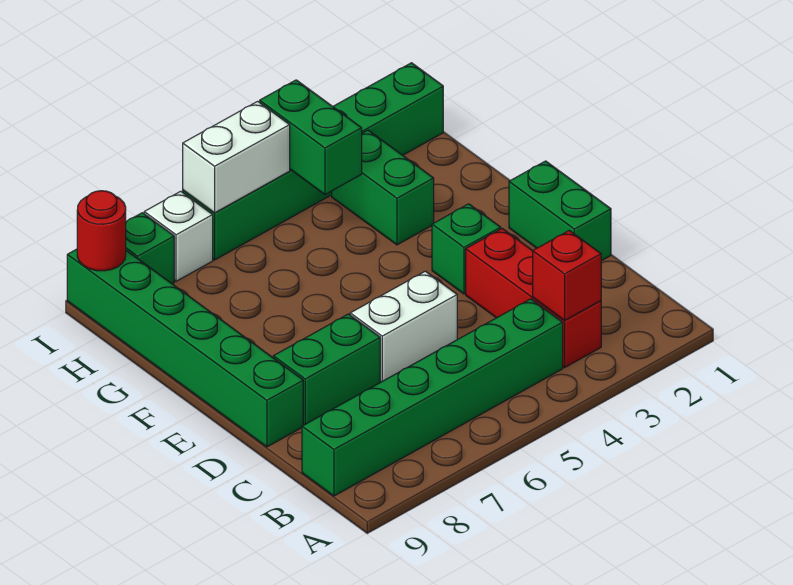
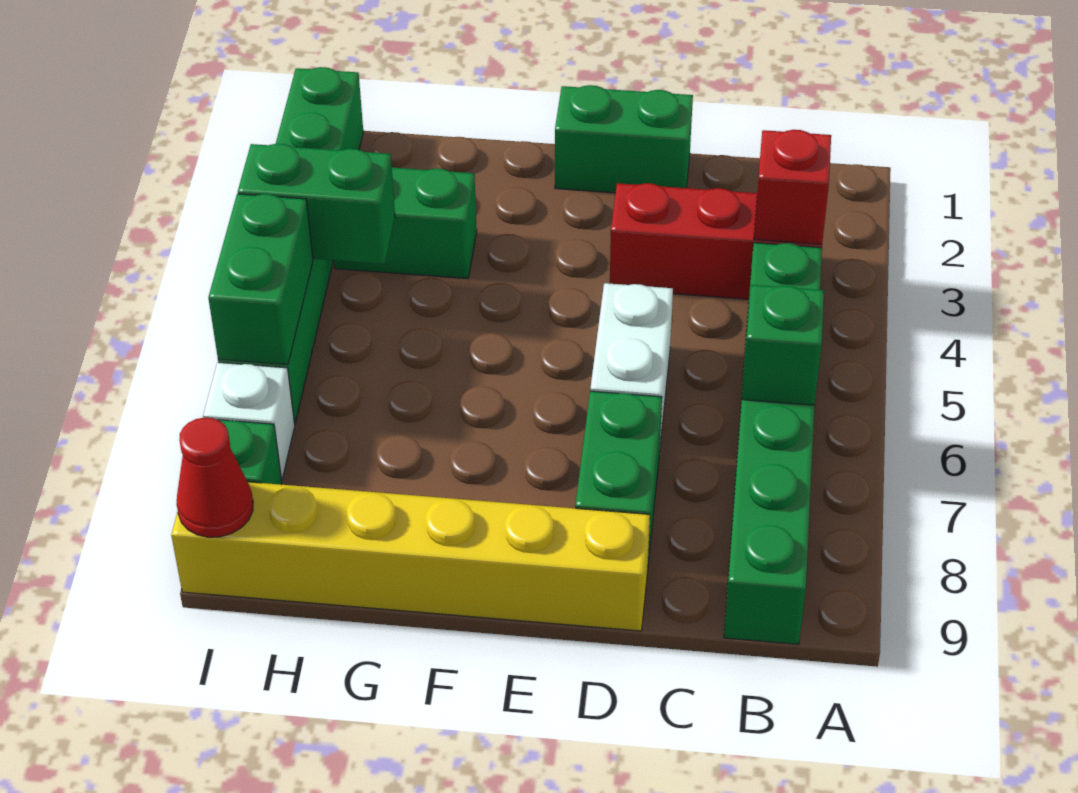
green 1x6 brick [67,249,303,447] -> yellow 1x6 brick [171,482,650,631]
green 1x1 brick [432,204,501,294] -> green 1x1 brick moved to [742,285,824,405]
white 1x2 brick [183,101,290,213] -> green 1x2 brick [208,194,313,364]
red 1x1 round brick [77,191,126,271] -> red 1x1 cone [177,418,253,537]

